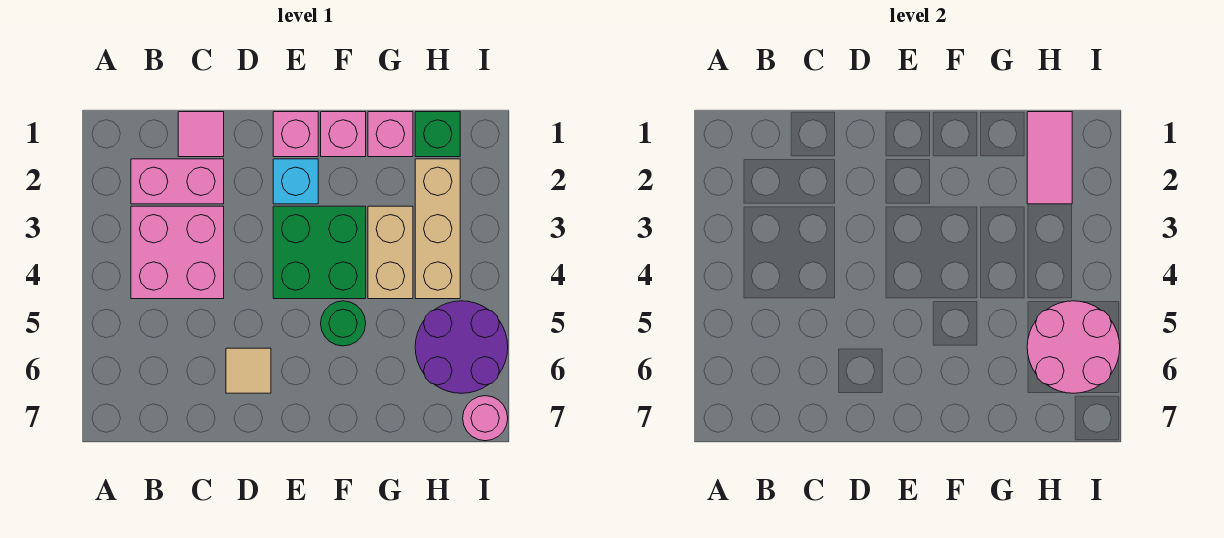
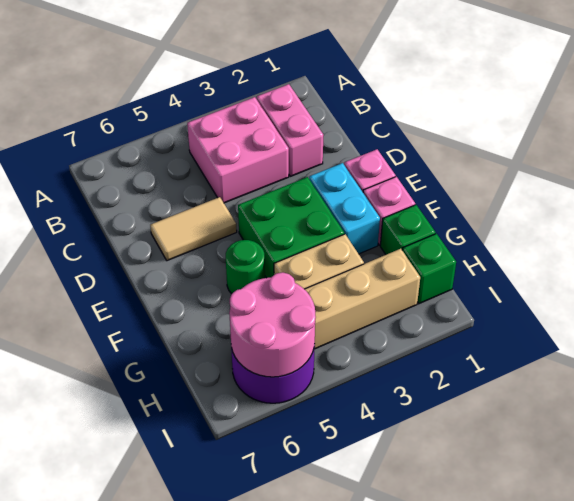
pink 1x1 tile [178,112,224,157] -> none
tan 1x1 tile [226,348,271,393] -> tan 1x2 tile [150,197,237,261]
cyan 1x1 brick [273,159,318,204] -> cyan 1x2 brick [309,163,380,254]
pink 1x1 brick [368,112,413,157] -> green 1x1 brick [380,205,436,255]
pink 1x2 tile [1027,112,1072,204] -> none
pink 1x1 round brick [463,396,508,441] -> none

